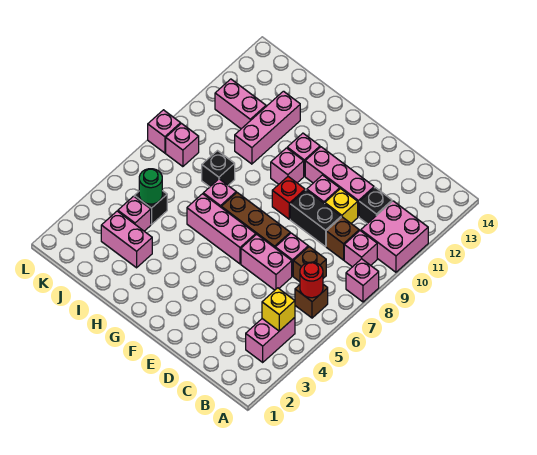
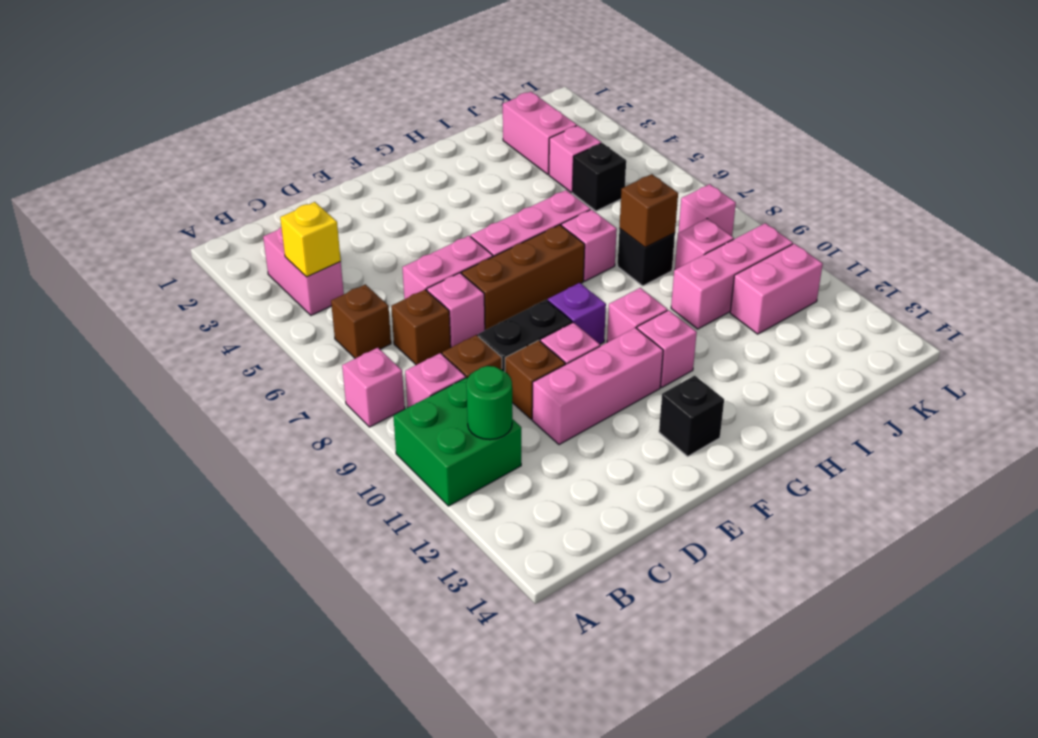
pink 2x2 brick [361,201,428,272] -> green 2x2 brick [393,377,521,506]
red 1x1 round brick [300,262,323,298] -> none
black 1x1 brick [359,188,392,224] -> black 1x1 brick moved to [659,376,724,456]
yellow 1x1 brick [325,189,358,223] -> brown 1x1 brick [505,340,565,419]
red 1x1 brick [272,177,305,219] -> purple 1x1 brick [547,283,606,344]
pink 1x2 brick [101,211,152,268] -> pink 1x2 brick turned to [503,92,577,174]
none -> brown 1x1 brick [619,174,678,247]
pink 1x3 brick [235,91,300,164] -> pink 1x3 brick turned to [671,223,793,329]
green 1x1 round brick [139,169,162,204] -> green 1x1 round brick moved to [466,366,512,440]
pink 1x1 brick [148,110,181,153] -> pink 1x1 brick moved to [675,219,734,270]

